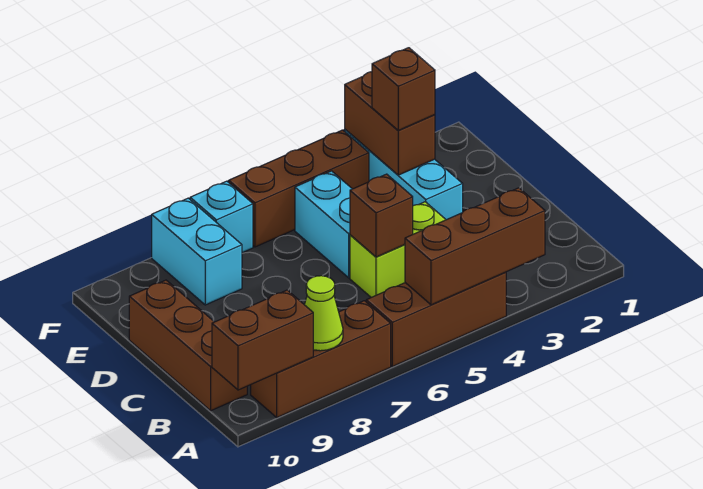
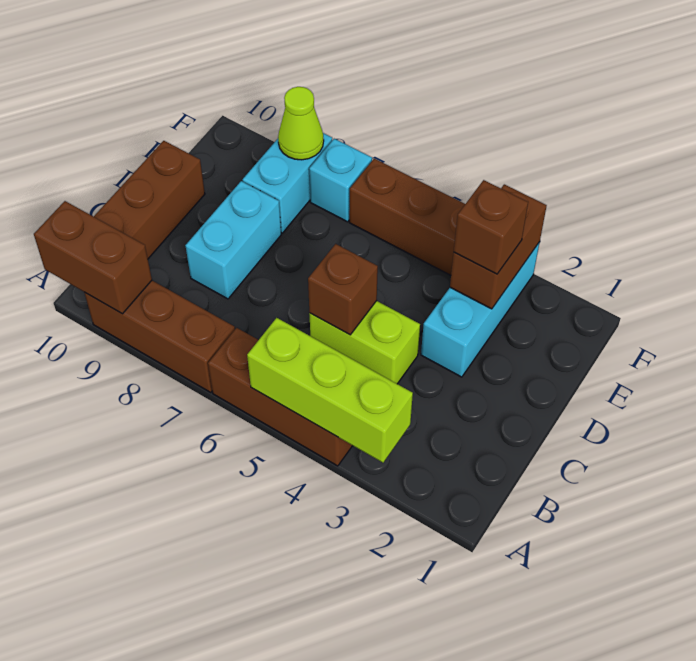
brown 1x3 brick [405,188,545,305] -> lime 1x3 brick [247,318,413,463]
lime 1x1 cone [305,276,343,351] -> lime 1x1 cone moved to [278,87,324,160]
cyan 1x2 brick [295,171,352,278] -> cyan 1x2 brick moved to [185,181,281,299]

